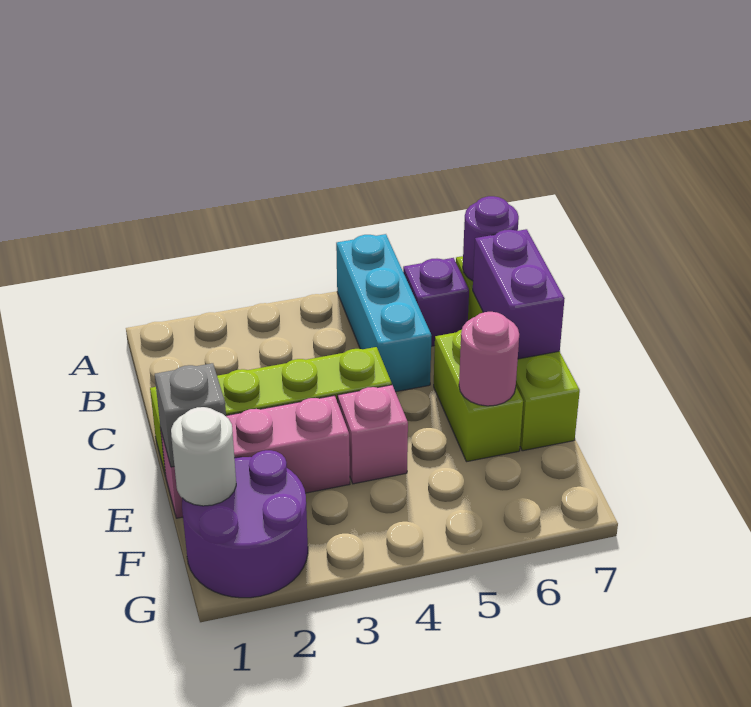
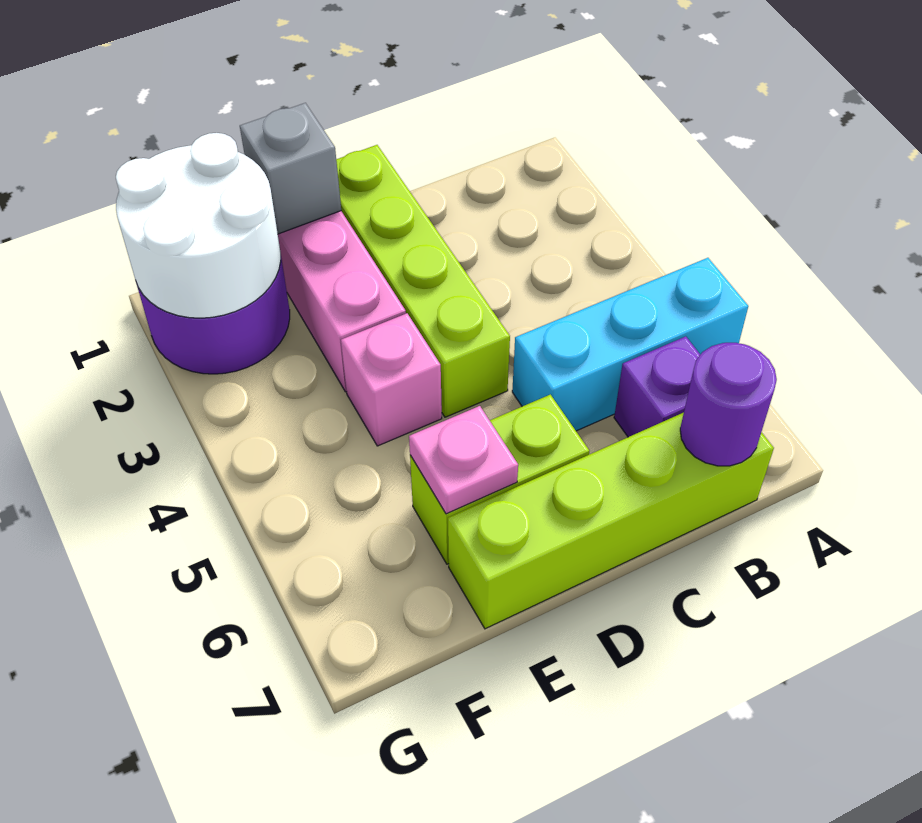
purple 1x2 brick [473,229,565,359] -> none
pink 1x1 round brick [459,312,519,406] -> pink 1x1 plate [409,406,518,514]
white 1x1 round brick [171,407,236,506] -> white 2x2 round brick [116,133,281,318]

